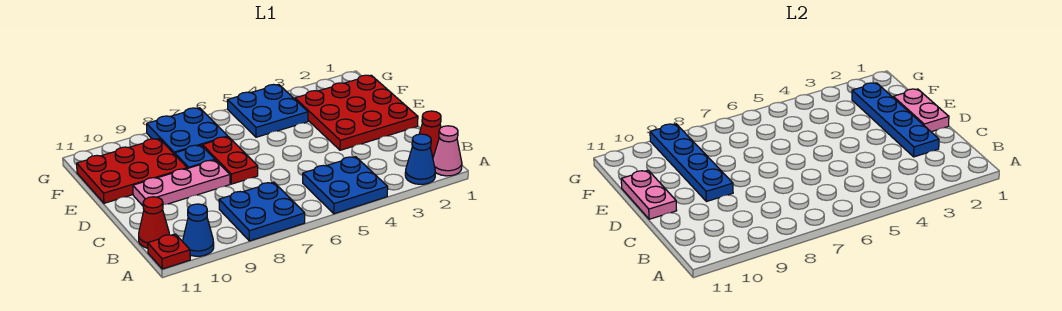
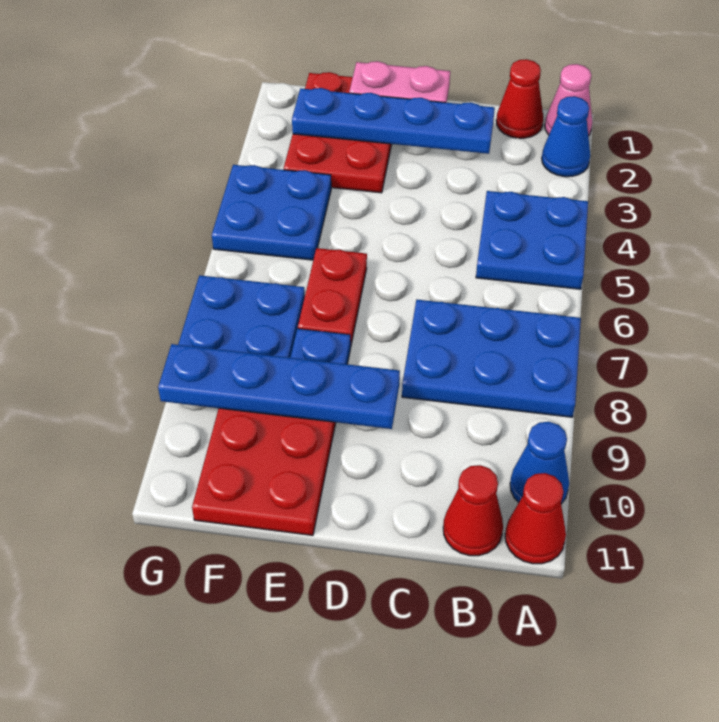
blue 2x2 plate [219,182,305,241] -> blue 2x3 plate [402,300,581,417]
red 1x1 plate [148,234,190,269] -> red 1x1 cone [505,473,566,564]
red 3x3 plate [295,75,418,150] -> red 2x3 plate [284,72,392,193]
red 1x2 plate [202,137,258,184] -> red 1x2 plate turned to [298,248,367,344]
pink 1x3 plate [133,160,230,206] -> none
pink 1x2 plate [621,170,677,219] -> none

